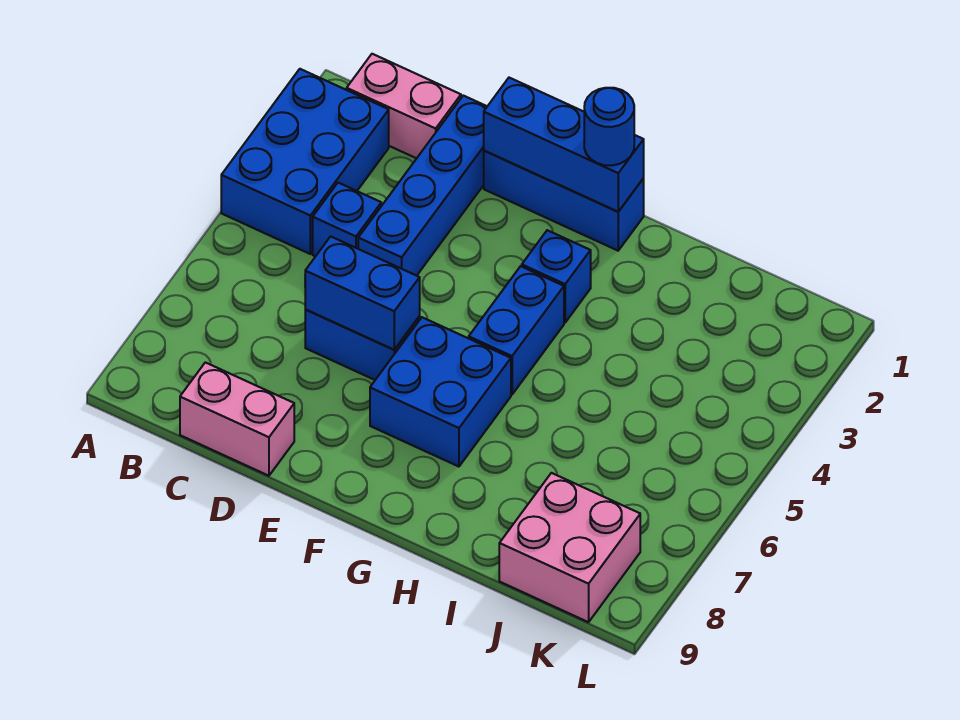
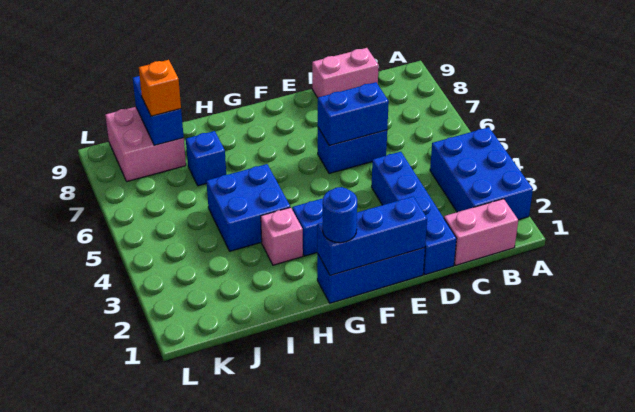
blue 1x1 brick [313,183,381,256] -> blue 1x1 brick moved to [186,131,226,186]
blue 2x2 brick [370,317,511,467] -> blue 2x2 brick moved to [206,164,290,251]
blue 1x2 brick [469,266,564,395] -> blue 1x2 brick moved to [133,76,184,145]
none -> pink 1x1 brick [261,207,303,265]
none -> orange 1x1 brick [139,60,181,116]

